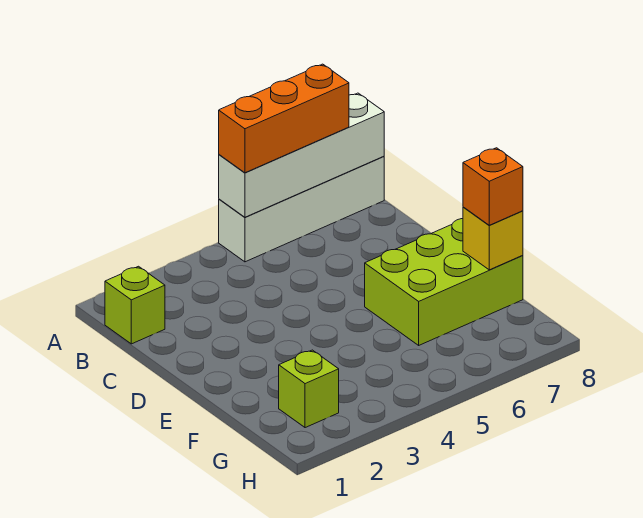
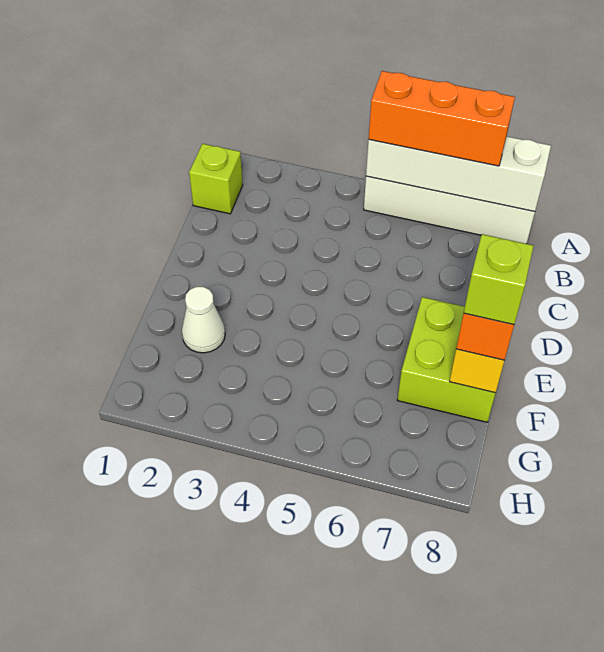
lime 2x3 brick [365,219,523,345] -> lime 2x2 brick [397,297,496,422]
none -> white 1x1 cone [182,287,225,353]
lime 1x1 brick [279,350,339,428] -> lime 1x1 brick moved to [464,234,533,325]

